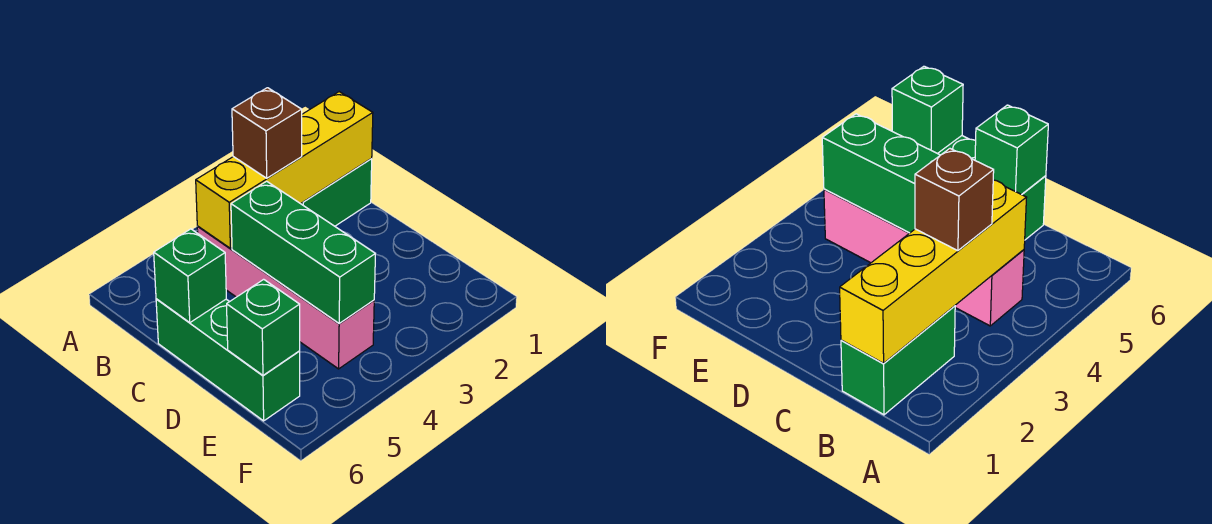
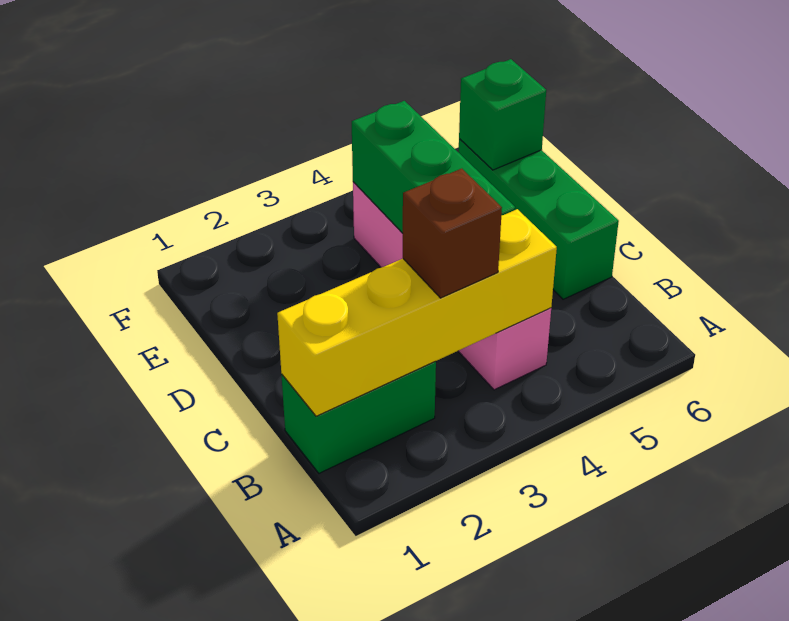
green 1x1 brick [154,229,226,323] -> none

